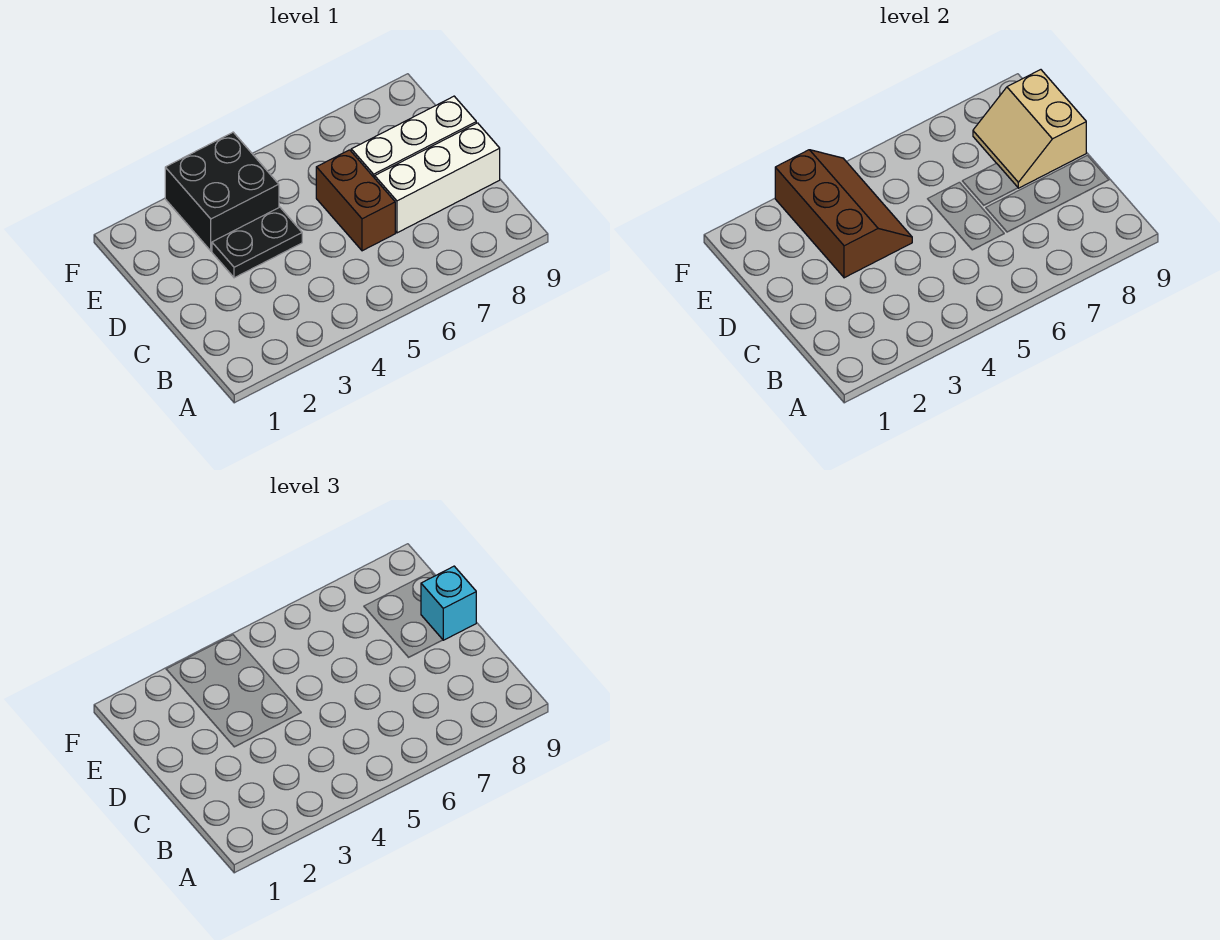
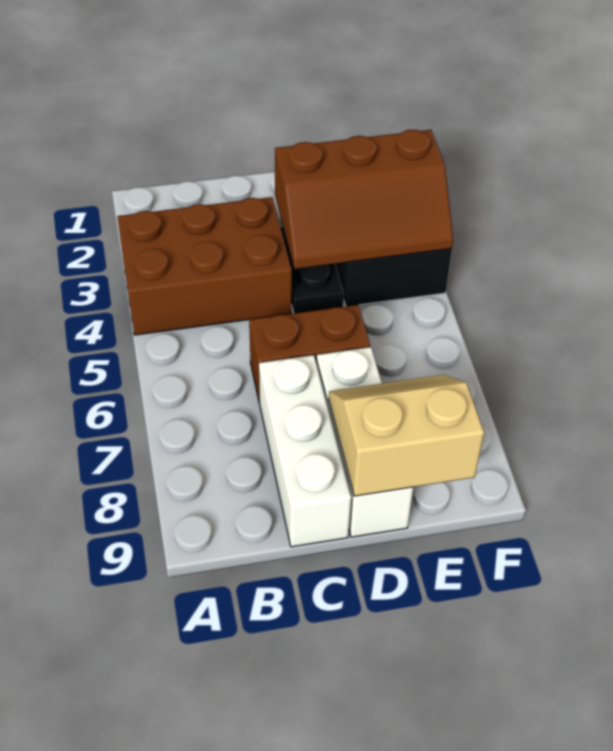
none -> brown 2x3 brick [117,197,292,335]
cyan 1x1 brick [421,566,476,640] -> none

